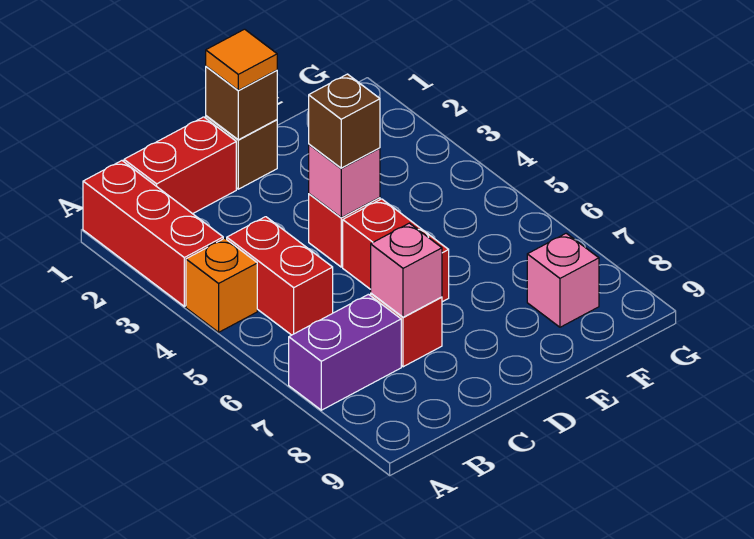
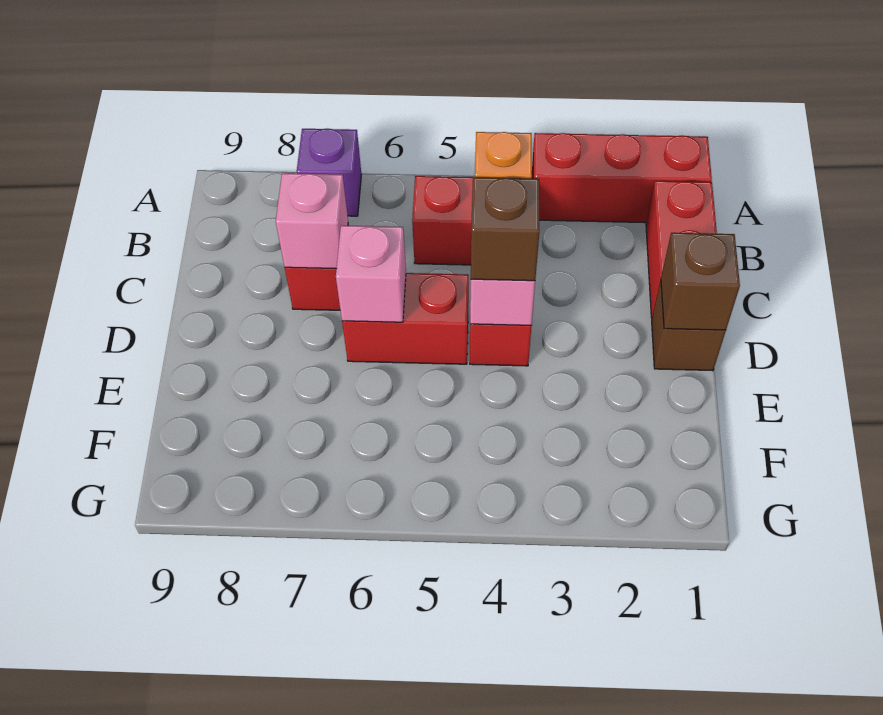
purple 1x2 brick [289,294,401,410] -> purple 1x1 brick [297,129,361,216]
orange 1x1 tile [206,29,277,90] -> none
pink 1x1 brick [527,233,599,327] -> pink 1x1 brick moved to [336,226,406,322]

